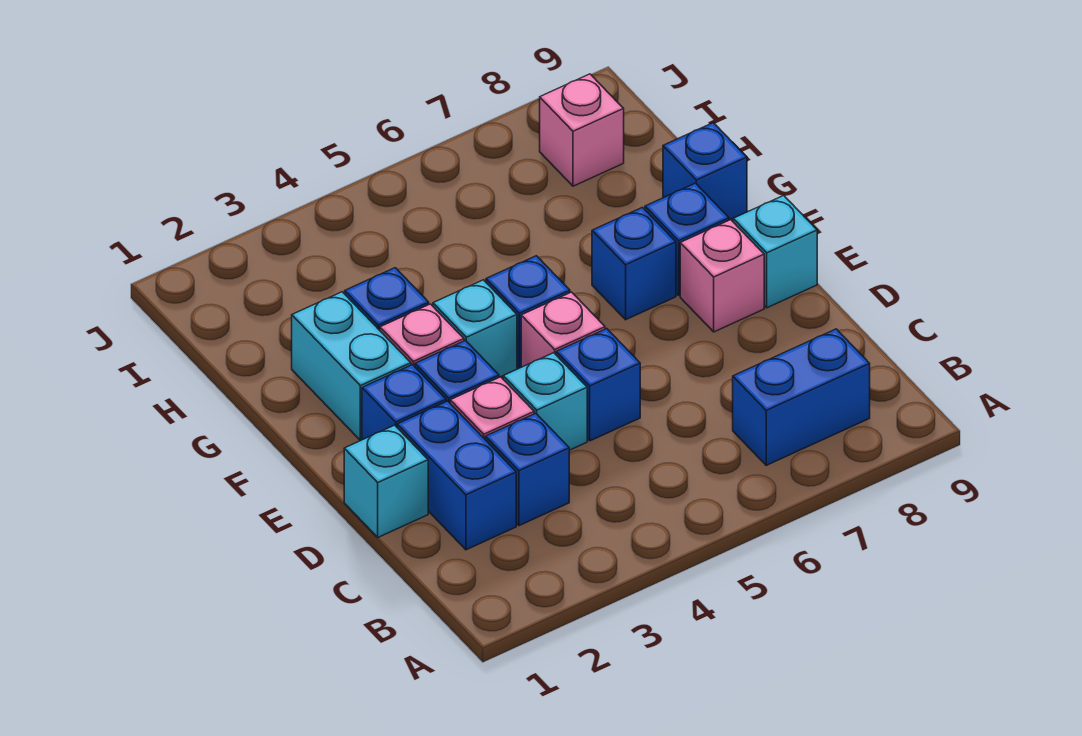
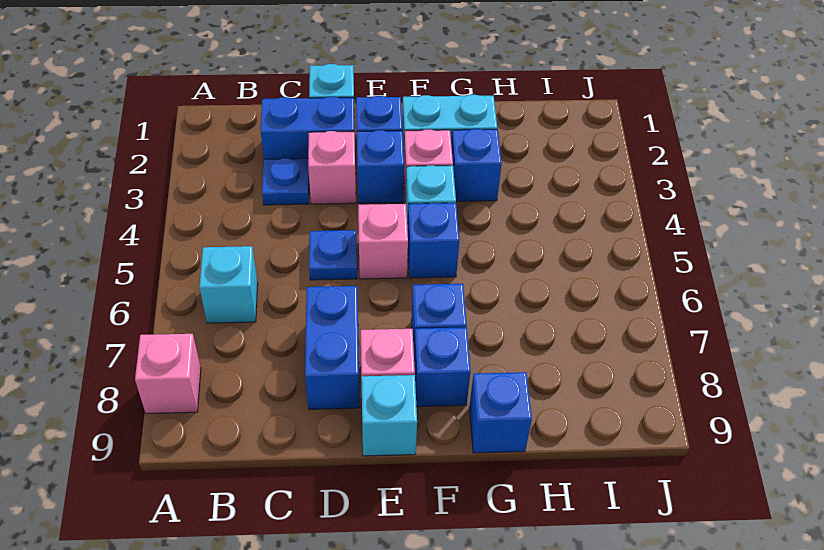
blue 1x2 brick [733,329,870,465] -> blue 1x2 brick moved to [305,286,360,409]
blue 1x1 brick [485,413,569,526] -> blue 1x1 plate [262,158,309,205]
cyan 1x1 brick [503,353,587,450] -> cyan 1x1 brick moved to [199,246,258,323]
blue 1x1 brick [556,329,640,441] -> blue 1x1 plate [309,230,357,280]
pink 1x1 brick [540,74,624,186] -> pink 1x1 brick moved to [135,334,201,414]

